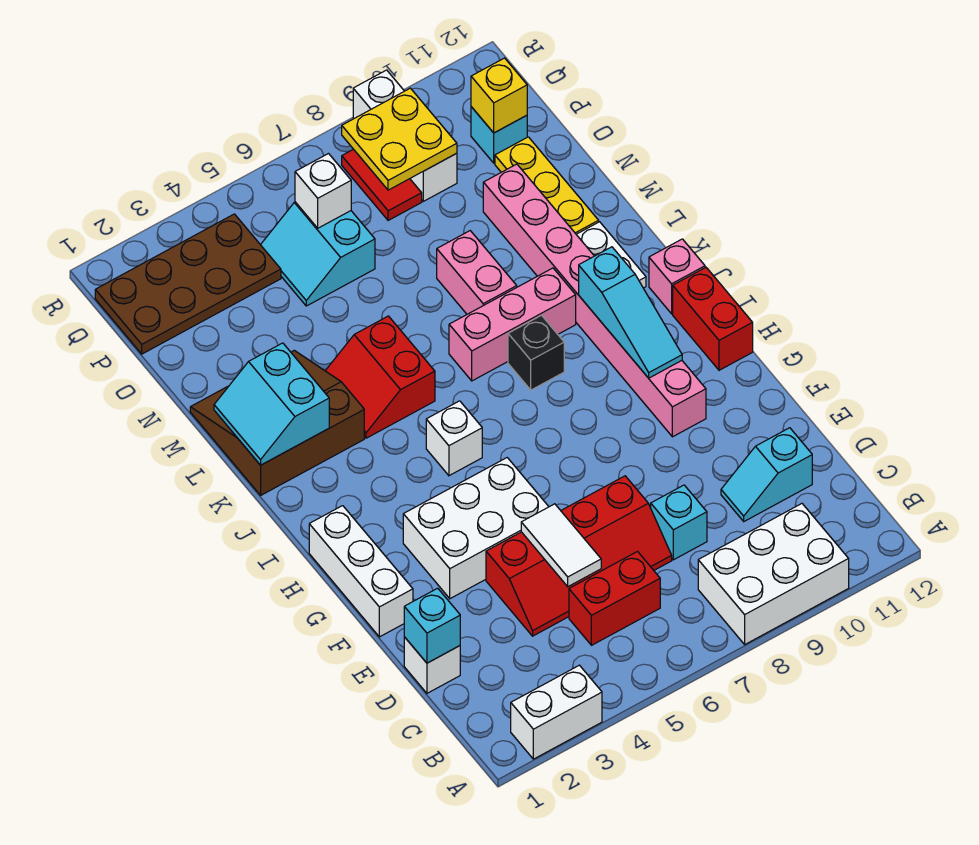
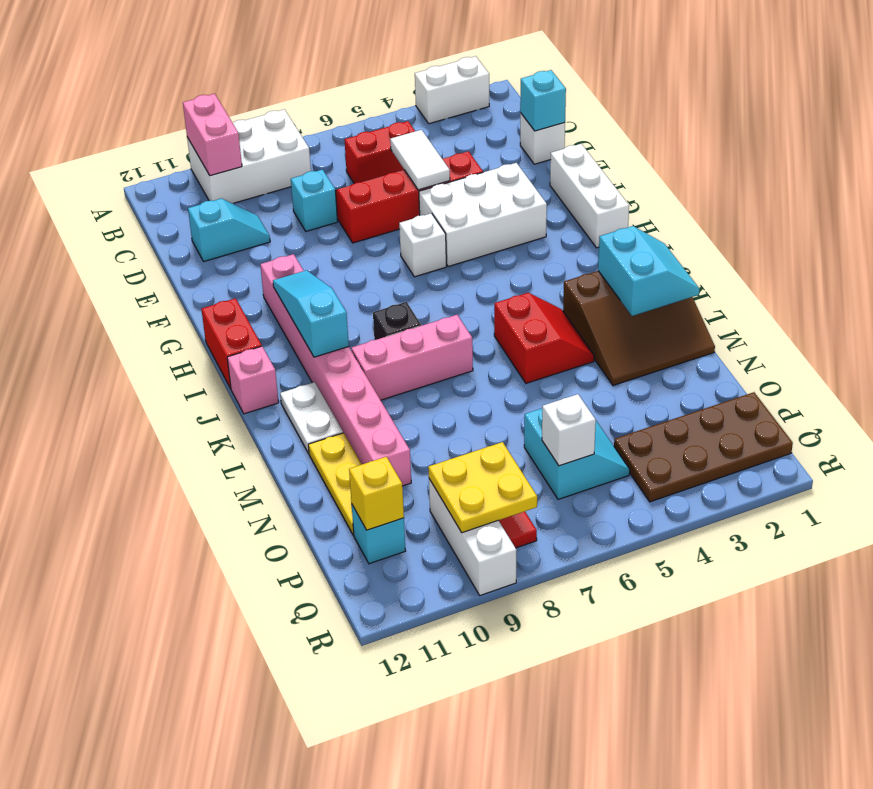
white 1x1 brick [426,401,482,476] -> white 1x1 brick moved to [399,213,446,277]
pink 1x2 brick [437,231,517,314] -> pink 1x2 brick moved to [183,94,242,176]

